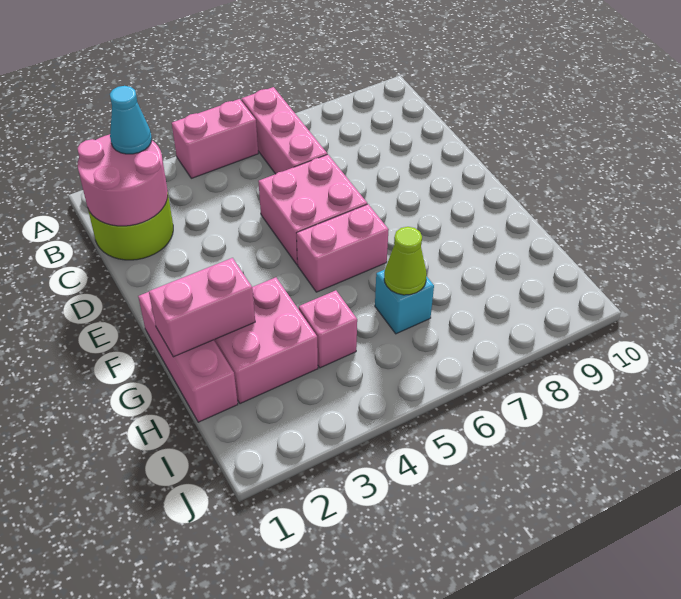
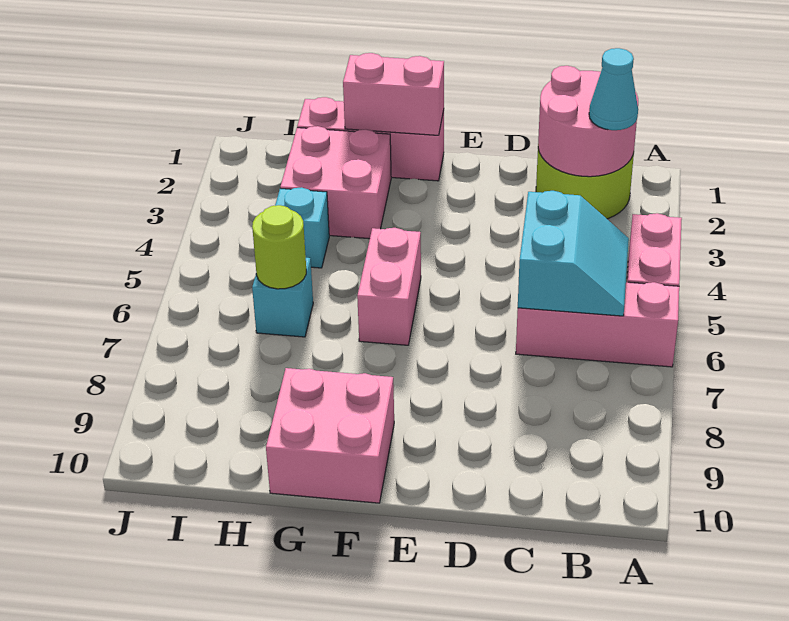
none -> cyan 2x2 slope [518,191,629,316]
pink 2x2 brick [258,154,367,265] -> pink 2x2 brick moved to [266,368,394,503]
pink 1x2 brick [149,258,255,357] -> pink 1x2 brick turned to [343,53,444,135]
pink 1x1 brick [299,290,357,368] -> cyan 1x1 brick [275,187,329,268]
lime 1x1 cone [384,227,427,295] -> lime 1x1 round brick [252,205,306,289]

